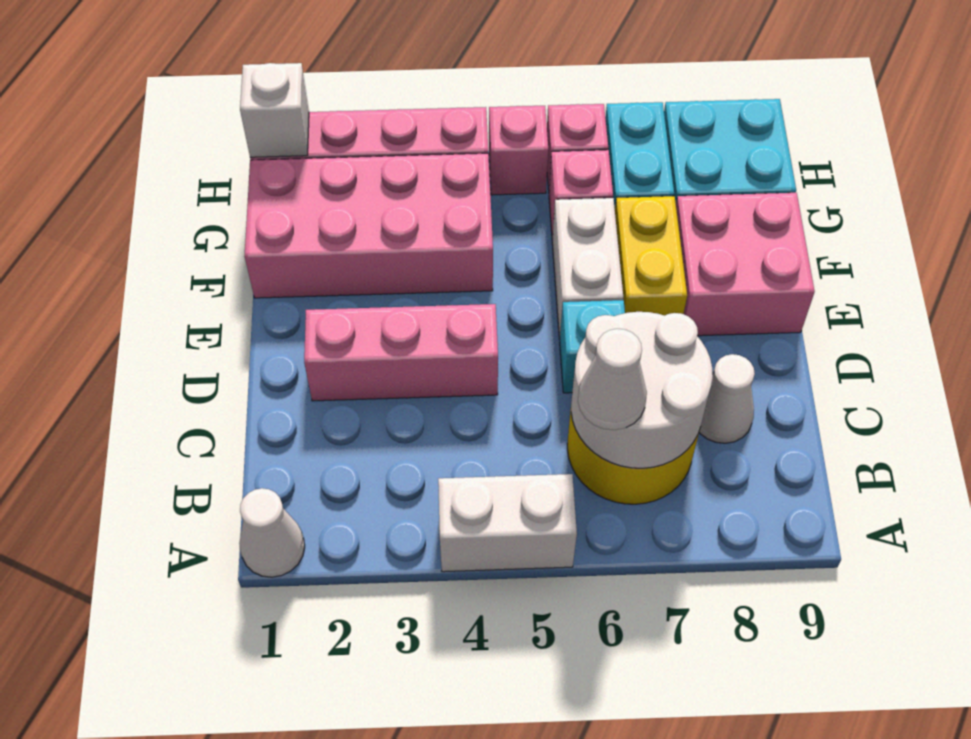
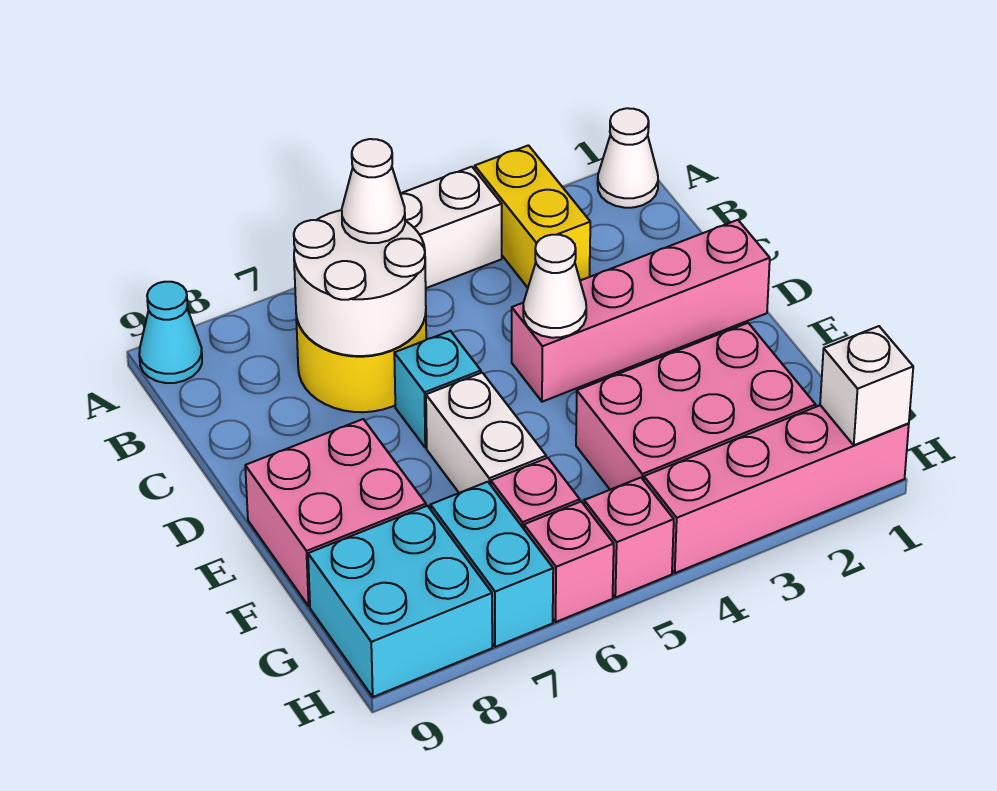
none -> cyan 1x1 cone [139,282,202,383]
white 1x1 cone [699,354,755,443] -> white 1x1 cone moved to [523,235,586,338]
pink 1x3 brick [304,304,498,401] -> pink 1x4 brick [512,220,770,402]
yellow 1x2 brick [615,196,687,316] -> yellow 1x2 brick moved to [475,145,590,288]
pink 2x4 brick [245,153,493,298] -> pink 2x3 brick [576,323,816,490]

